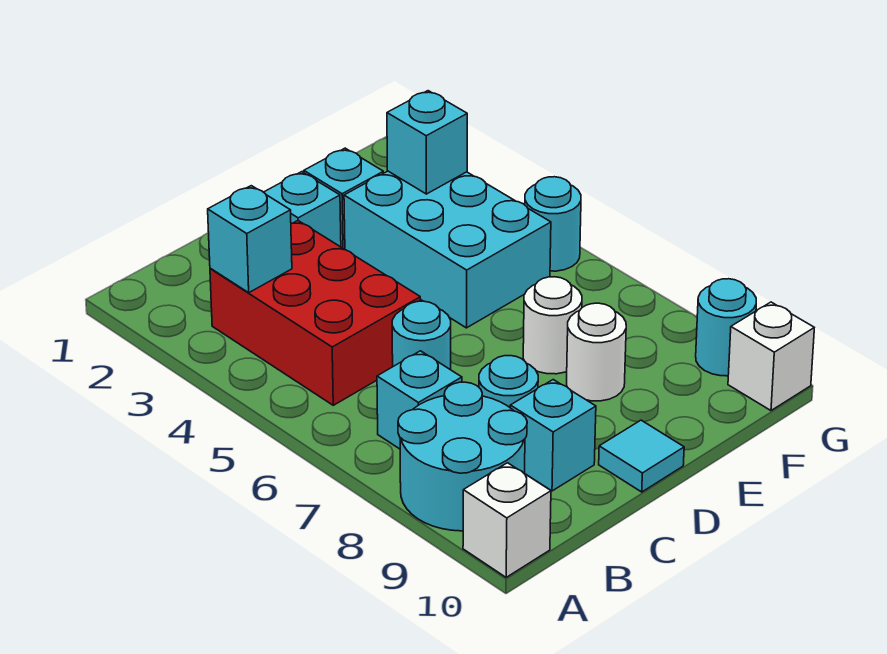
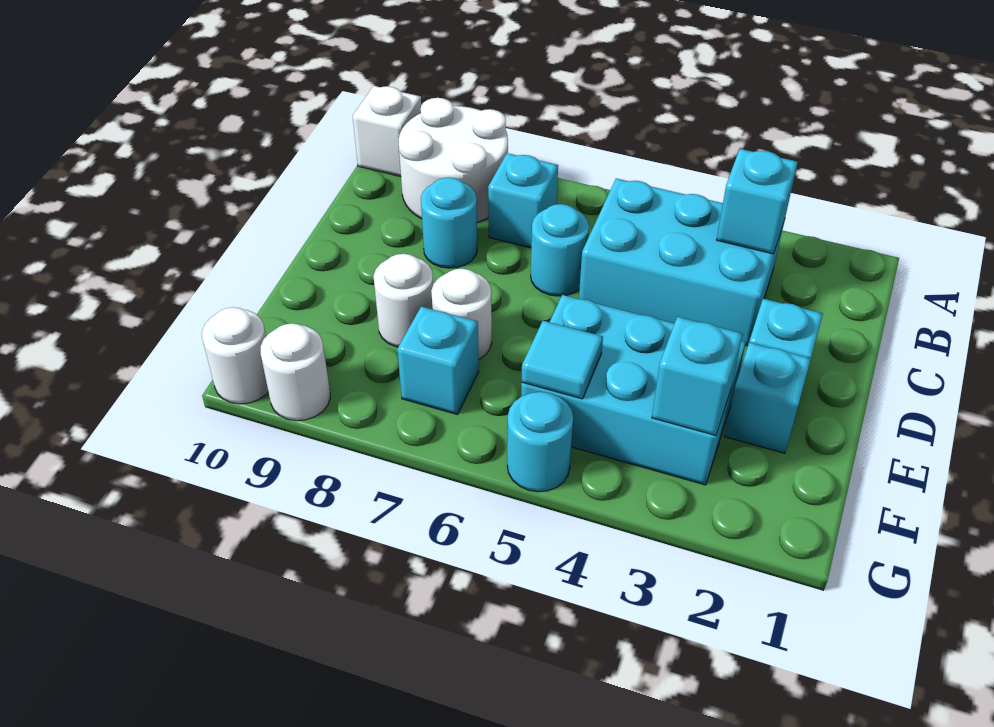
cyan 2x2 round brick [398,382,527,531] -> white 2x2 round brick [399,98,508,223]
red 2x3 brick [210,221,420,405] -> cyan 2x3 brick [579,178,784,346]
cyan 1x1 brick [510,380,596,491] -> cyan 1x1 brick moved to [397,306,479,414]
cyan 1x1 tile [599,420,684,492] -> cyan 1x1 tile moved to [522,321,603,399]
cyan 1x1 round brick [696,279,756,376] -> white 1x1 round brick [261,323,330,421]
white 1x1 brick [728,302,814,411] -> white 1x1 round brick [202,307,268,404]

